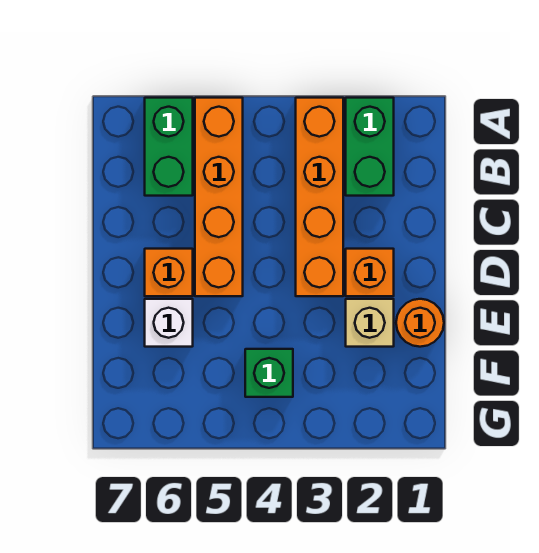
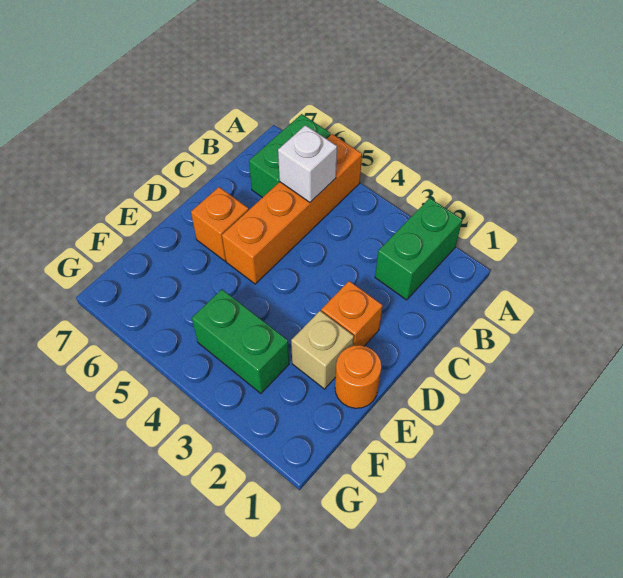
orange 1x4 brick [296,98,343,296] -> none
white 1x1 brick [145,299,193,347] -> white 1x1 brick moved to [278,125,337,202]
green 1x1 brick [245,349,293,397] -> green 1x2 brick [192,289,289,393]

